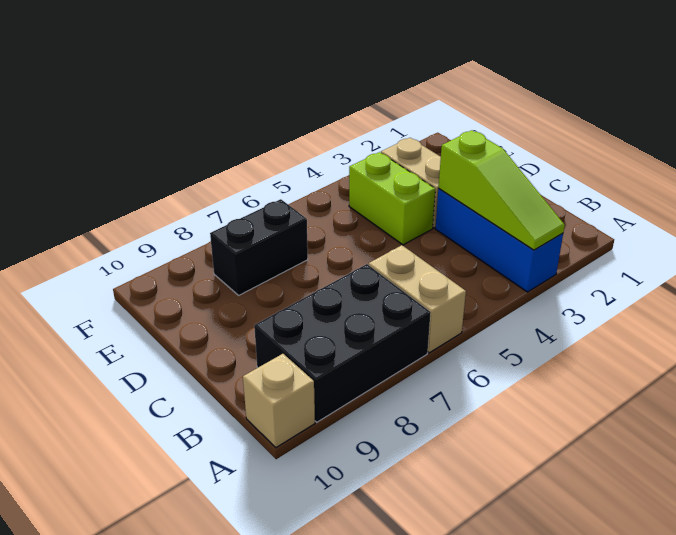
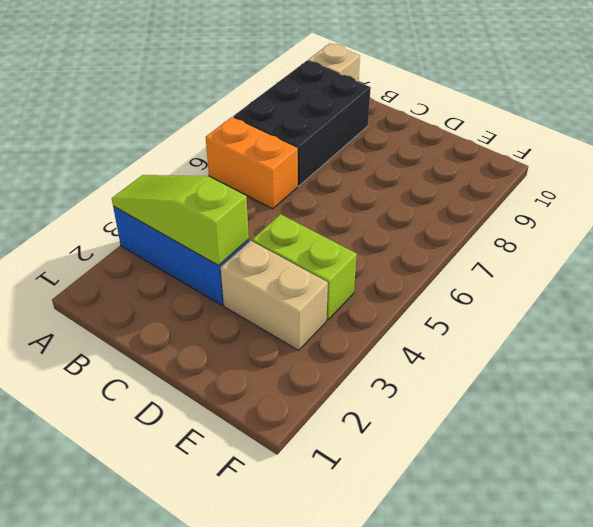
tan 1x2 brick [369,245,466,353] -> orange 1x2 brick [206,117,298,209]
black 1x2 brick [210,199,308,295] -> none

